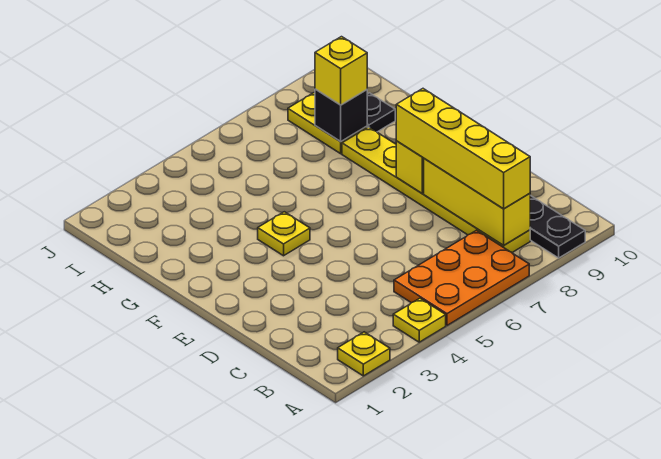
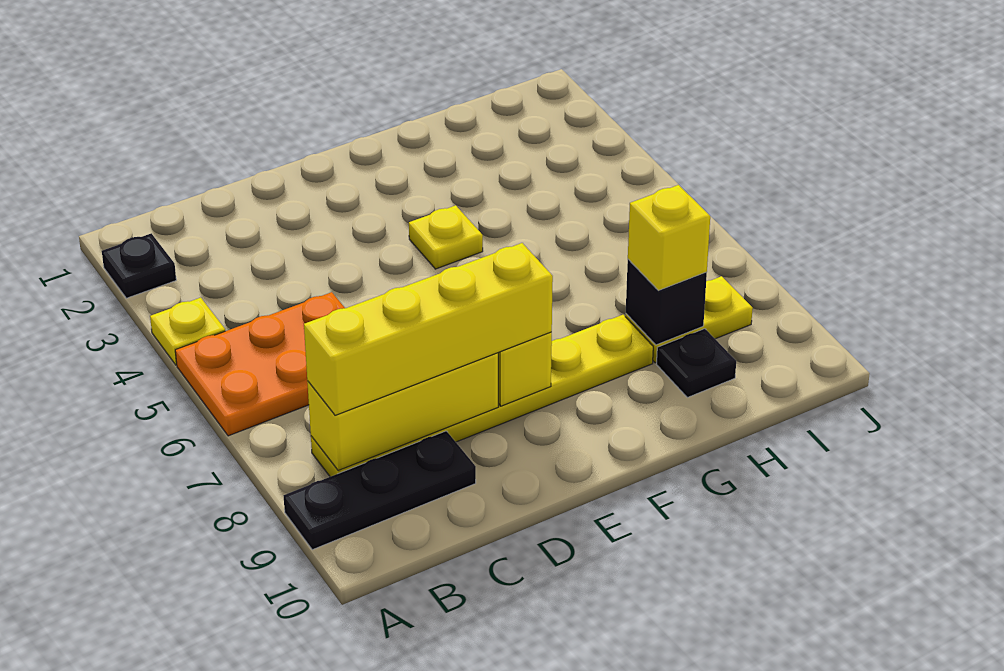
yellow 1x1 plate [338,332,390,376] -> black 1x1 plate [102,233,176,298]
orange 2x3 plate [394,230,529,325] -> orange 2x3 plate turned to [175,292,345,436]

